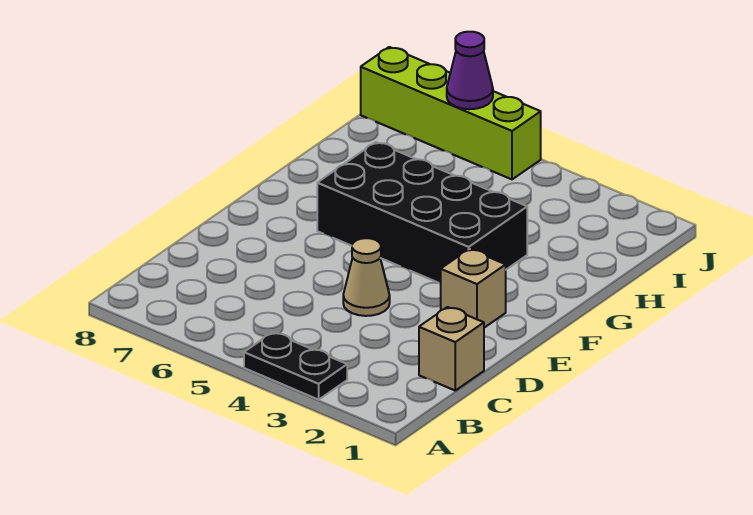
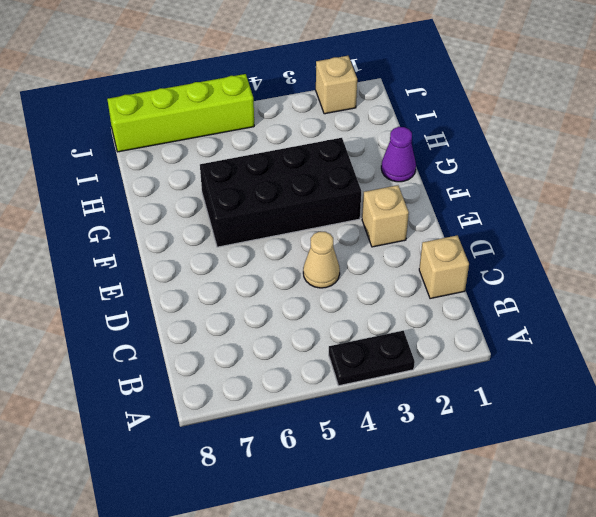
none -> tan 1x1 brick [316,56,357,114]
purple 1x1 cone [447,32,493,109] -> purple 1x1 cone moved to [381,127,416,182]

